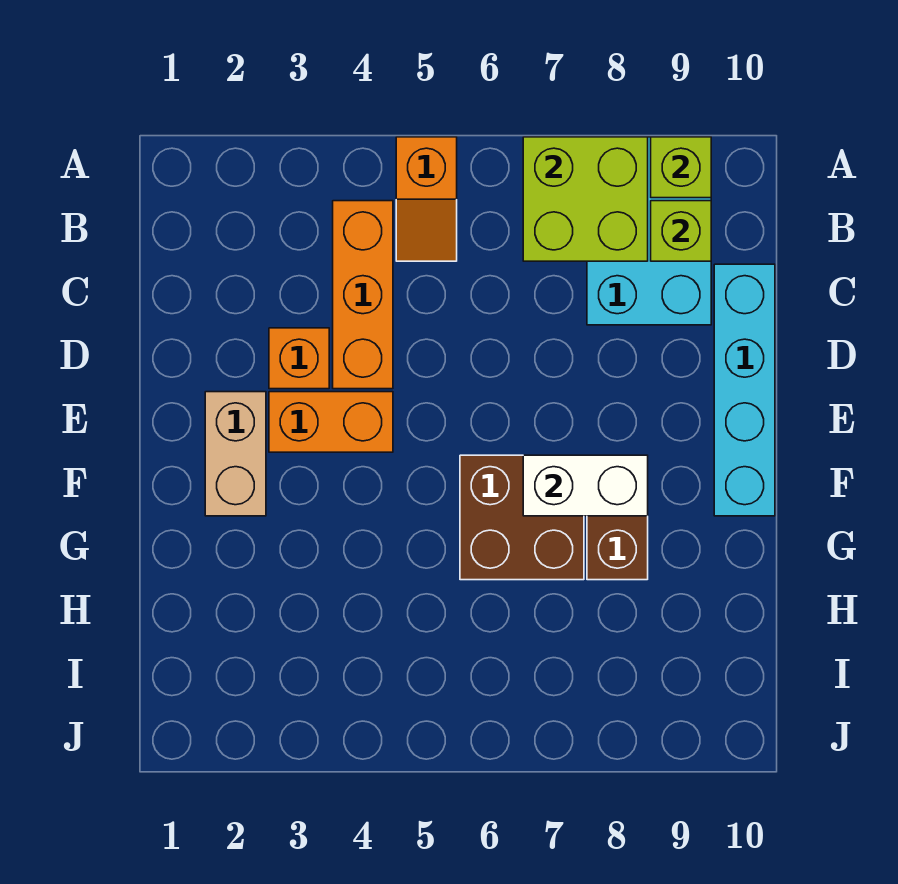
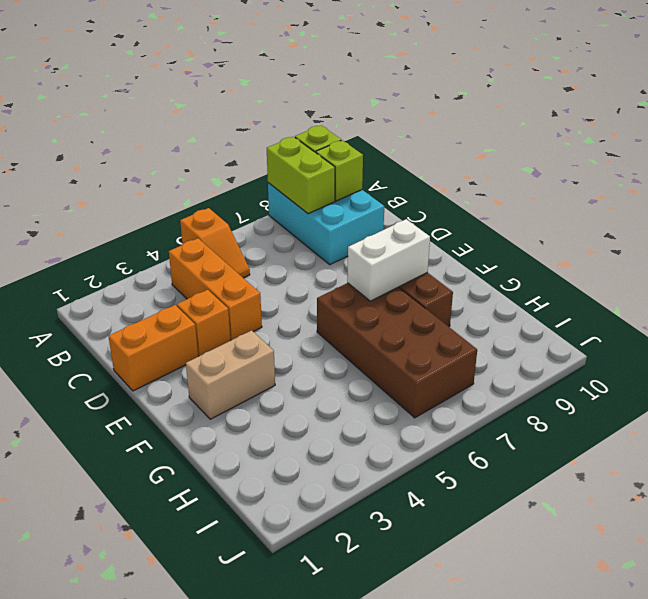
lime 2x2 brick [523,137,648,261] -> lime 1x2 brick [267,137,335,214]
cyan 1x4 brick [714,264,775,516] -> none
tan 1x2 brick [205,392,266,516] -> tan 1x2 brick turned to [186,330,275,419]
orange 1x2 brick [269,392,393,452] -> orange 1x2 brick moved to [109,305,198,391]
brown 2x2 brick [460,455,584,580] -> brown 2x4 brick [317,283,477,418]

